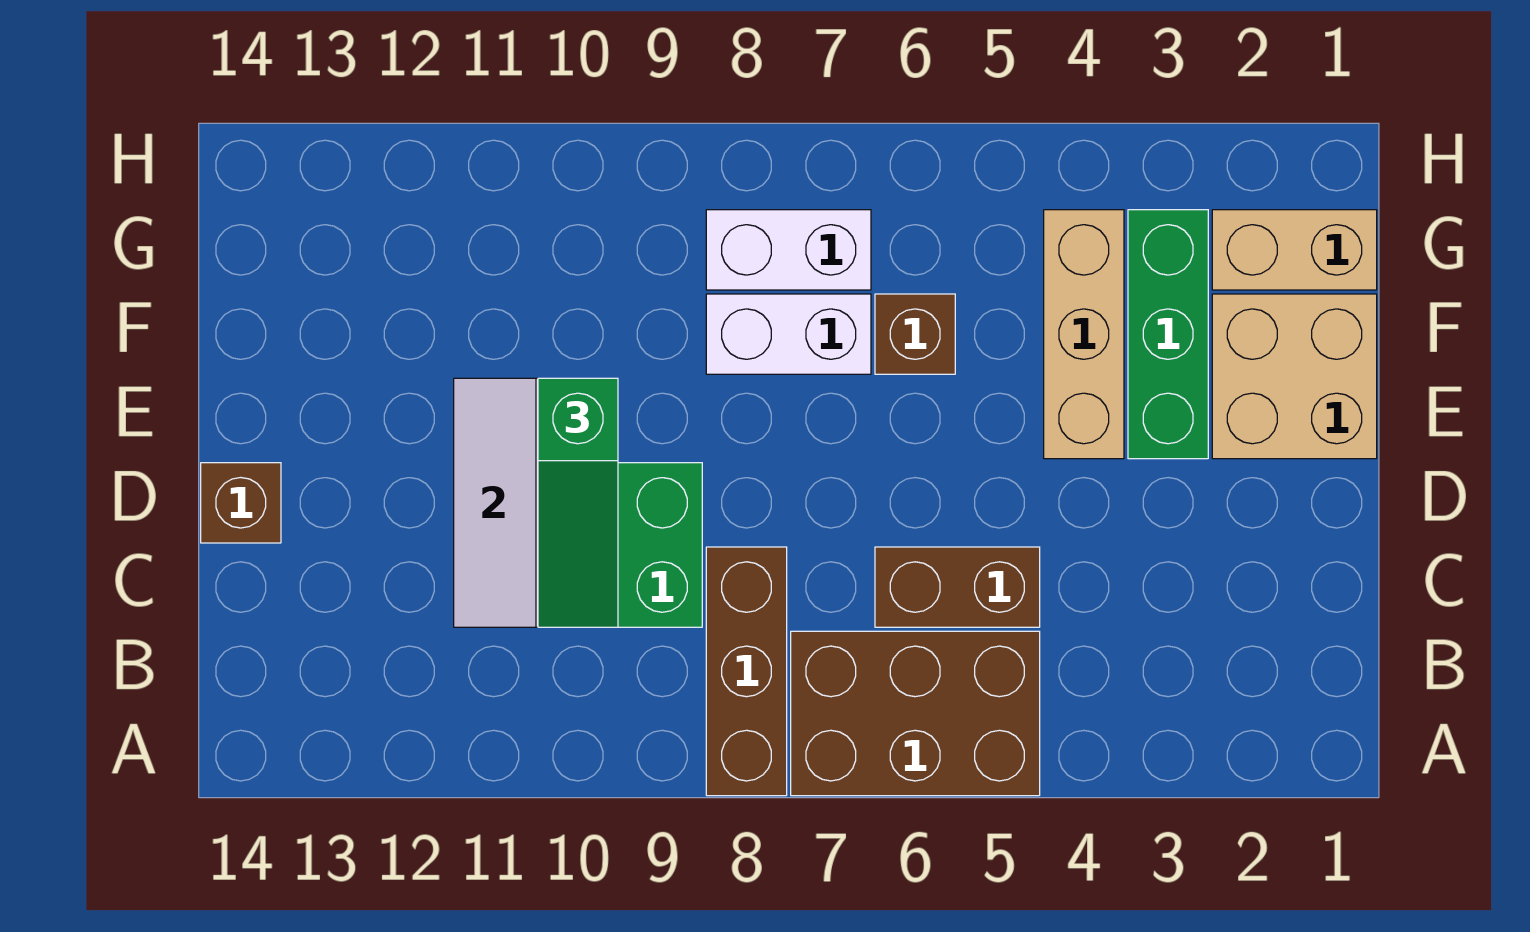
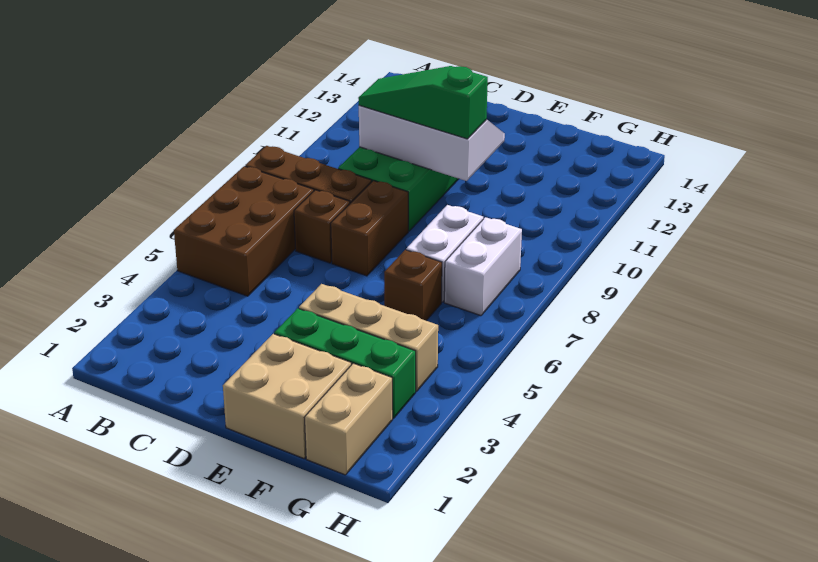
brown 1x2 brick [875,547,1040,627] -> brown 1x2 brick moved to [331,181,408,276]
brown 1x1 brick [201,463,281,543] -> brown 1x1 brick moved to [294,190,350,263]

